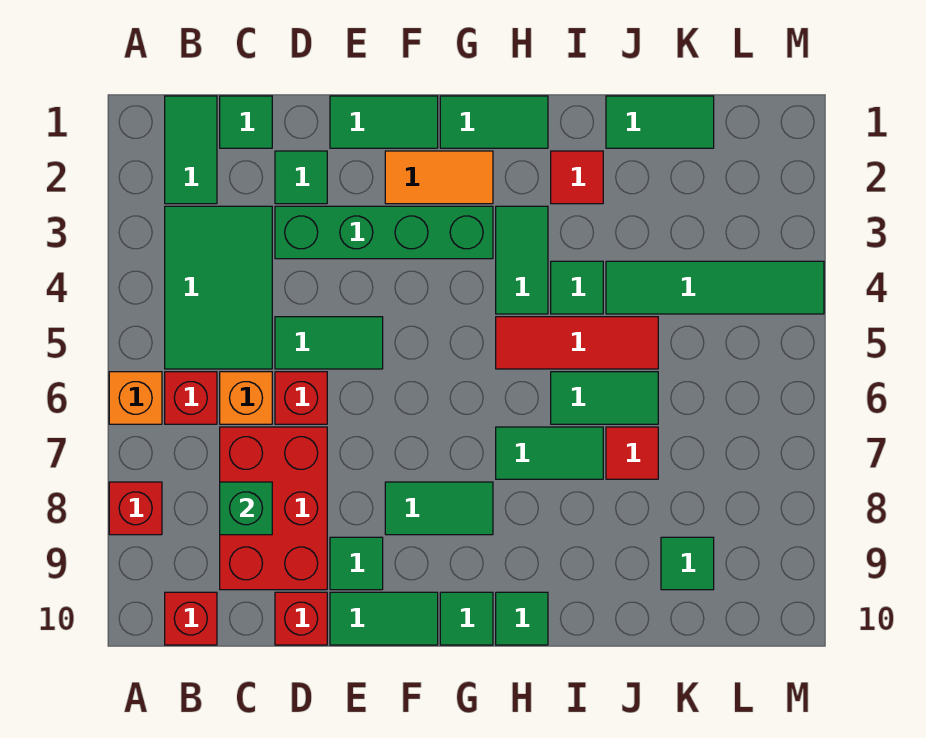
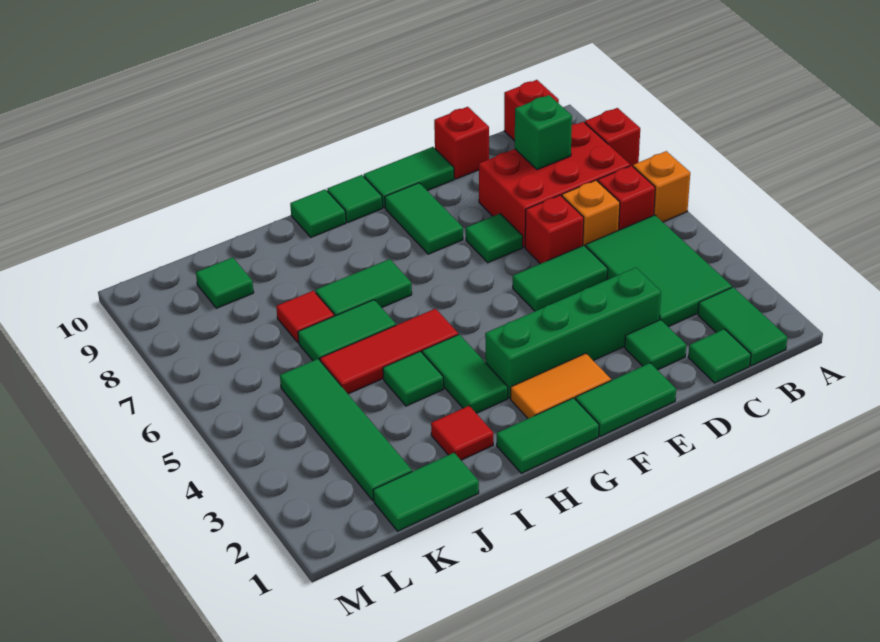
red 2x3 brick [220,427,327,590] -> red 2x3 brick turned to [479,122,630,247]
green 1x1 tile [330,537,383,590] -> green 1x1 tile moved to [466,214,523,263]
green 1x2 tile [385,482,493,535] -> green 1x2 tile turned to [385,183,463,254]
green 1x4 tile [606,261,824,314] -> green 1x4 tile turned to [280,359,412,501]

